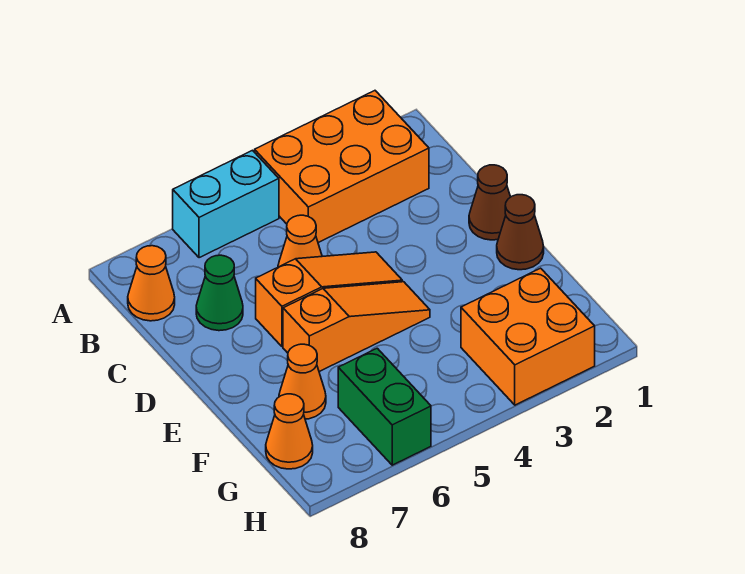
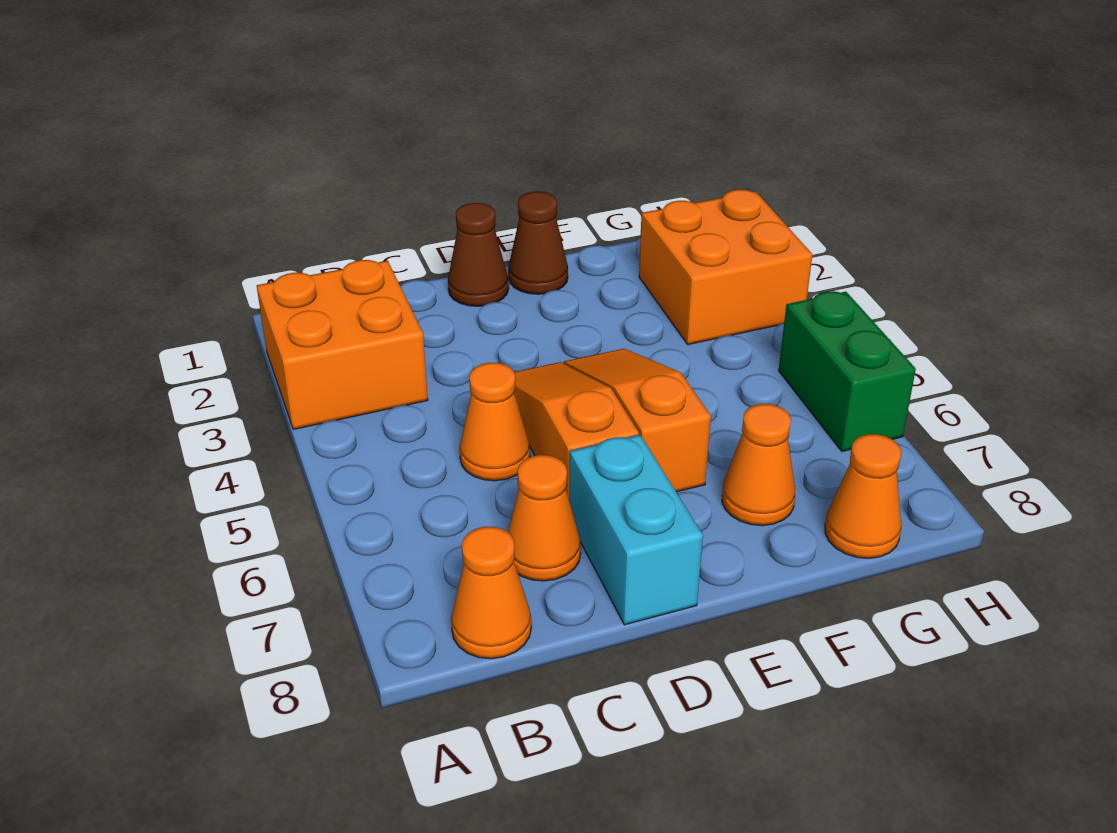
orange 2x3 brick [255,91,429,243] -> orange 2x2 brick [257,260,428,429]
cyan 1x2 brick [173,150,279,258] -> cyan 1x2 brick moved to [569,435,703,625]
green 1x1 cone [196,255,243,331] -> orange 1x1 cone [508,455,581,581]
green 1x2 brick [338,348,431,465] -> green 1x2 brick turned to [779,291,916,452]

